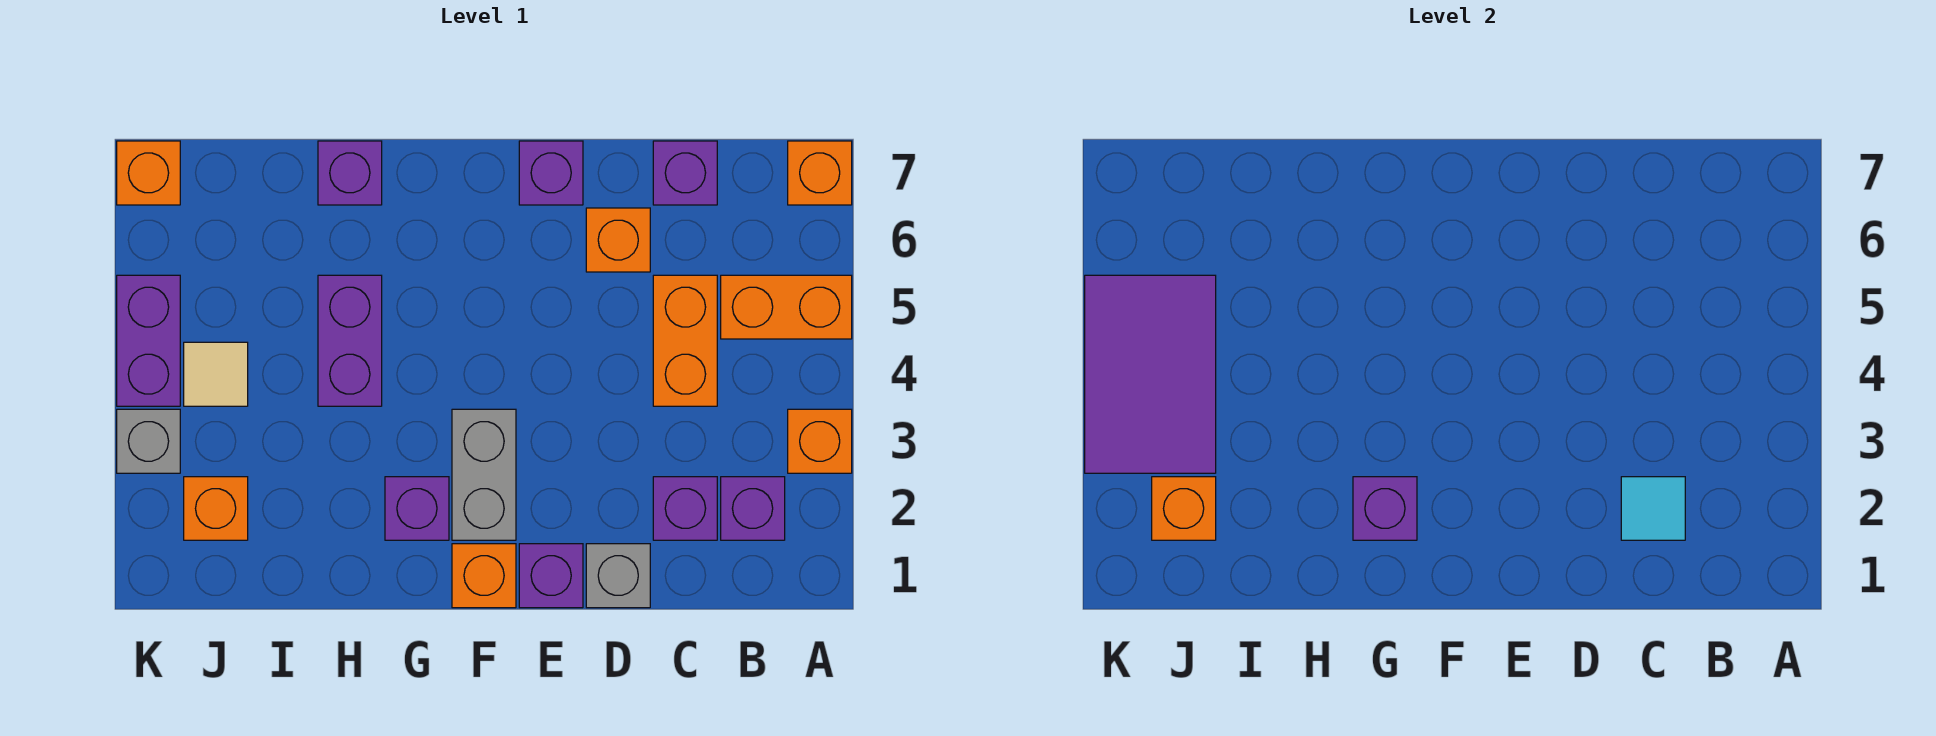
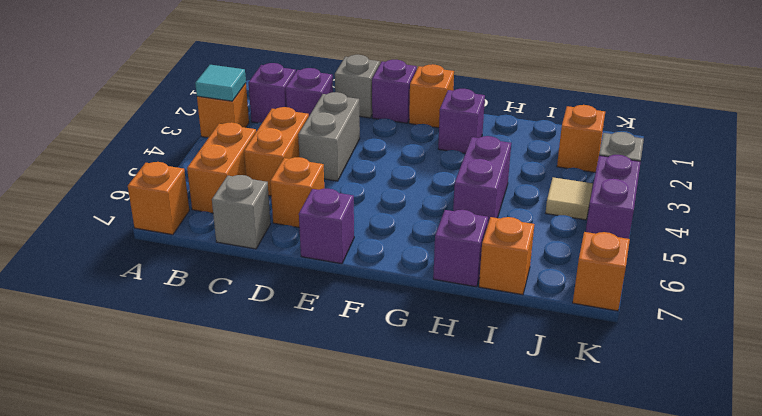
orange 1x2 brick [721,275,852,339] -> orange 1x2 brick turned to [187,122,256,213]
cyan 1x1 tile [1621,477,1685,540] -> cyan 1x1 tile moved to [195,65,246,101]
purple 1x1 brick [653,141,717,205] -> grey 1x1 brick [212,175,270,249]
grey 1x2 brick [452,409,516,540] -> grey 1x2 brick moved to [298,92,360,181]
purple 1x1 brick [1353,477,1417,540] -> none
orange 1x1 brick [1152,477,1216,540] -> orange 1x1 brick moved to [479,217,534,295]
purple 2x3 tile [1085,275,1216,473] -> none

